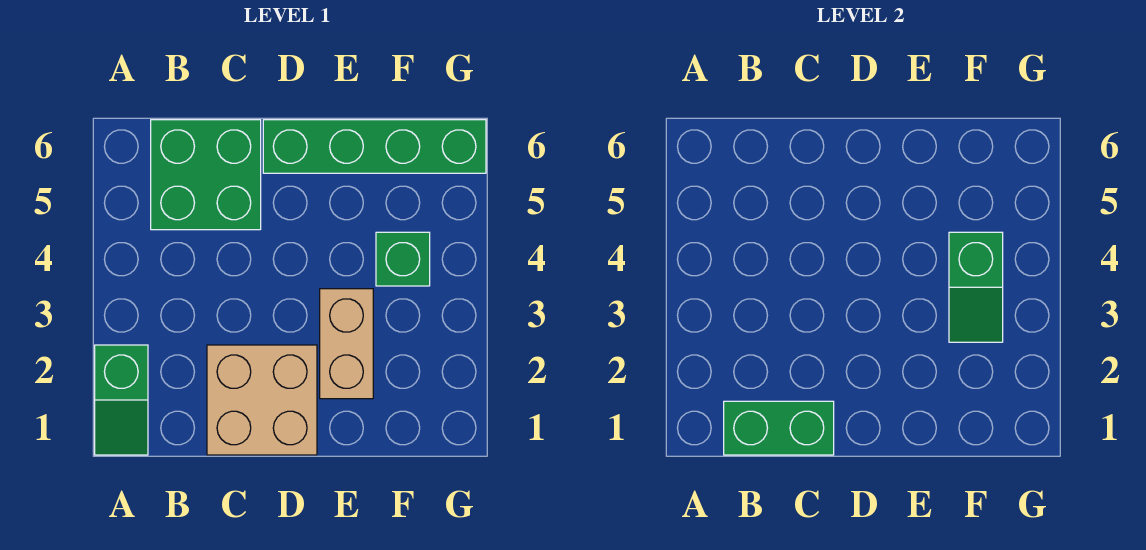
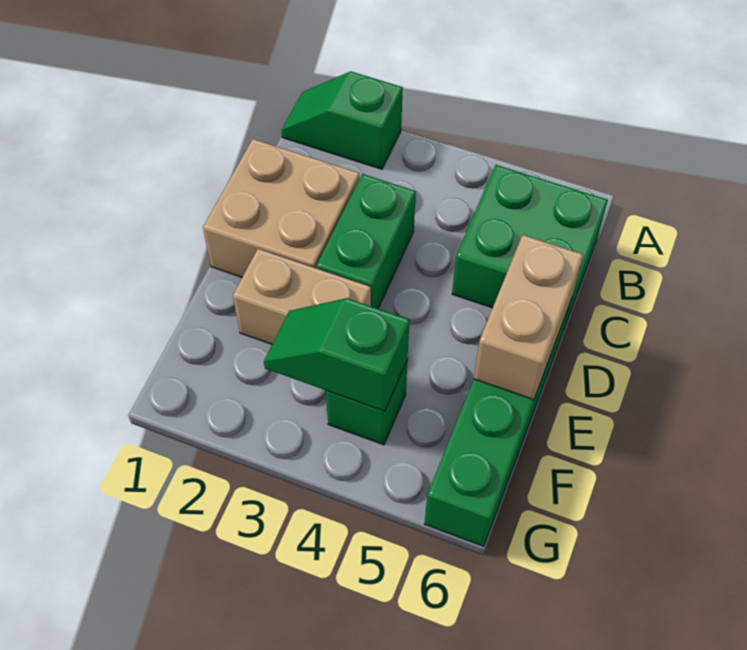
green 1x2 brick [724,401,834,455] -> green 1x2 brick moved to [316,174,416,309]
none -> tan 1x2 brick [474,235,583,400]

